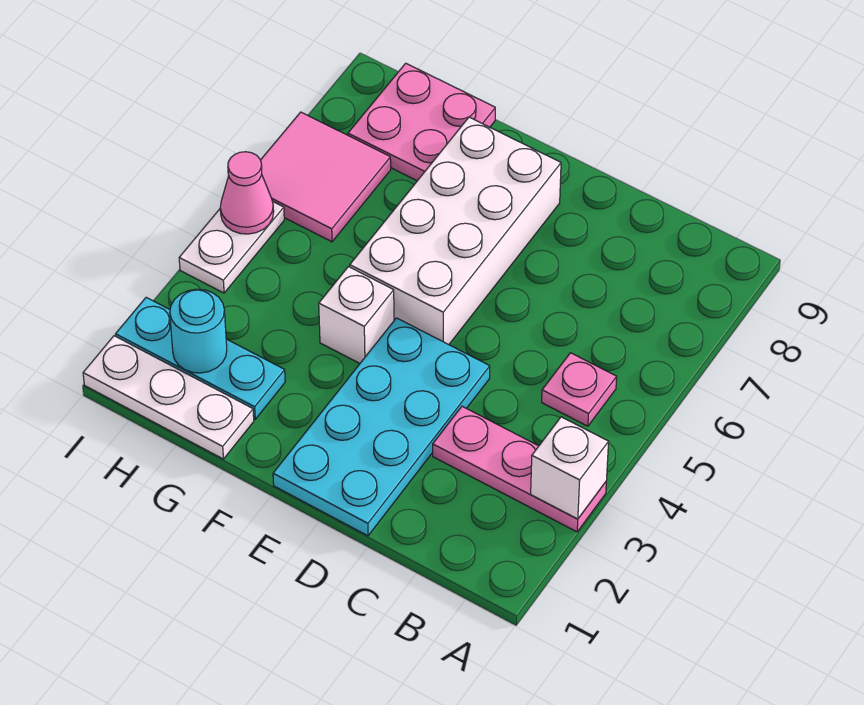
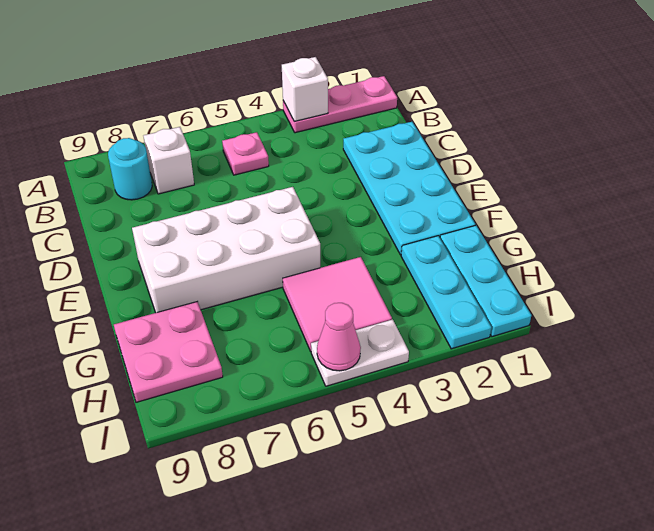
pink 1x3 plate [433,406,606,532] -> pink 1x3 plate turned to [283,76,397,133]
cyan 2x4 plate [273,318,490,536] -> cyan 2x4 plate turned to [343,122,475,255]
white 1x1 brick [319,267,394,363] -> white 1x1 brick moved to [144,127,194,194]
white 1x3 plate [83,336,254,459] -> cyan 1x3 plate [440,225,532,337]
cyan 1x1 round brick [170,289,227,373] -> cyan 1x1 round brick moved to [108,138,152,200]
pink 2x2 tile [260,112,391,242] -> pink 2x2 tile moved to [283,257,392,351]

